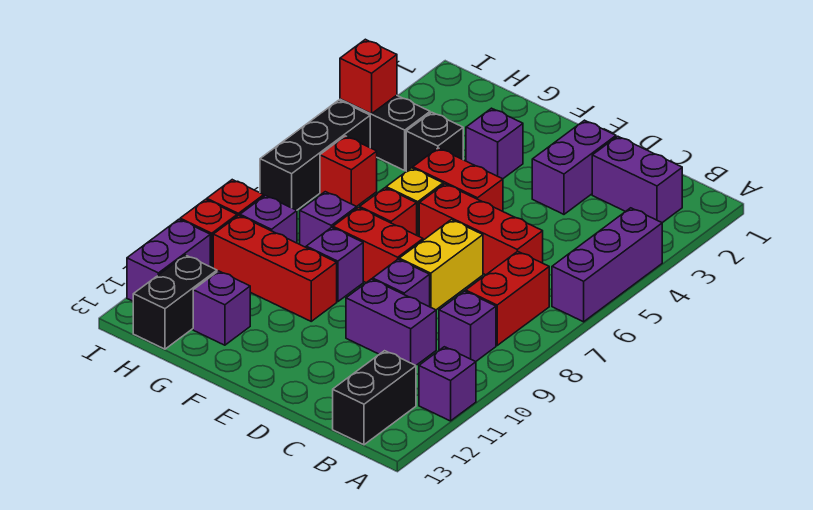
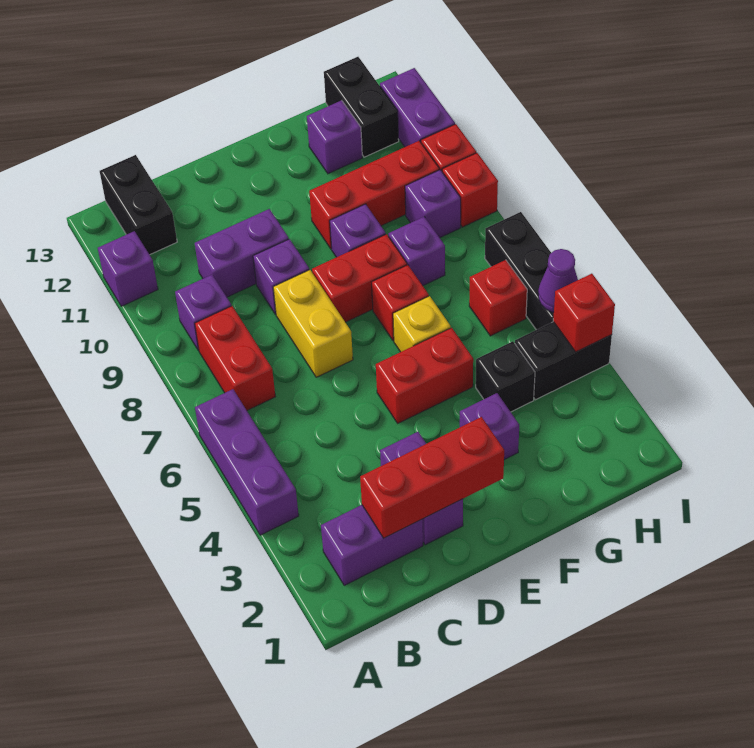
red 1x3 brick [419,184,543,275] -> red 1x3 brick moved to [360,417,504,538]
none -> purple 1x1 cone [538,249,578,312]

